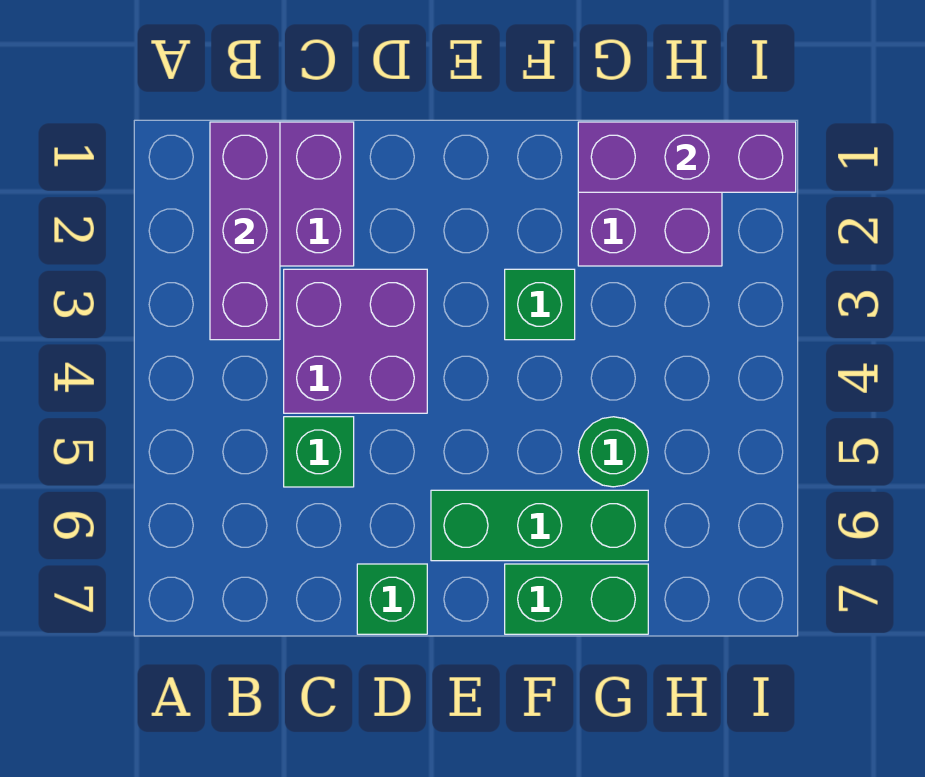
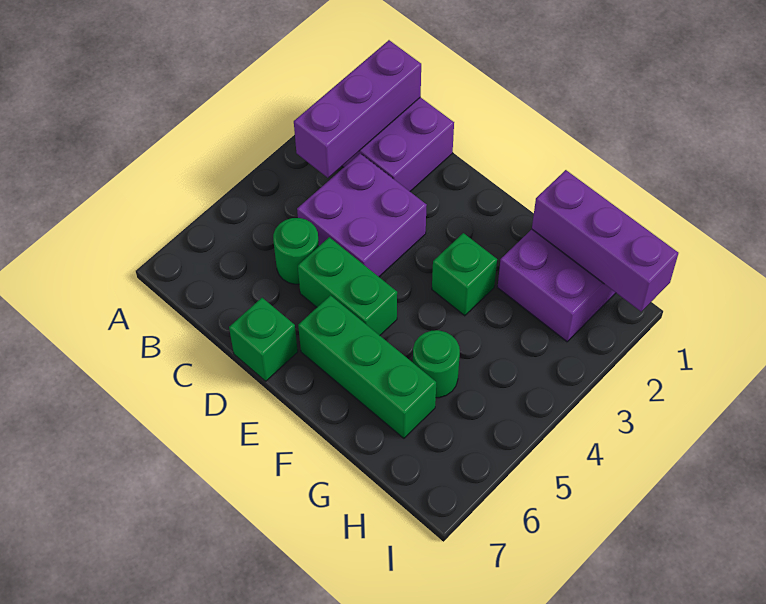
green 1x1 brick [284,417,354,487] -> green 1x1 round brick [273,218,319,284]
green 1x2 brick [505,564,648,634] -> green 1x2 brick moved to [298,237,397,335]

